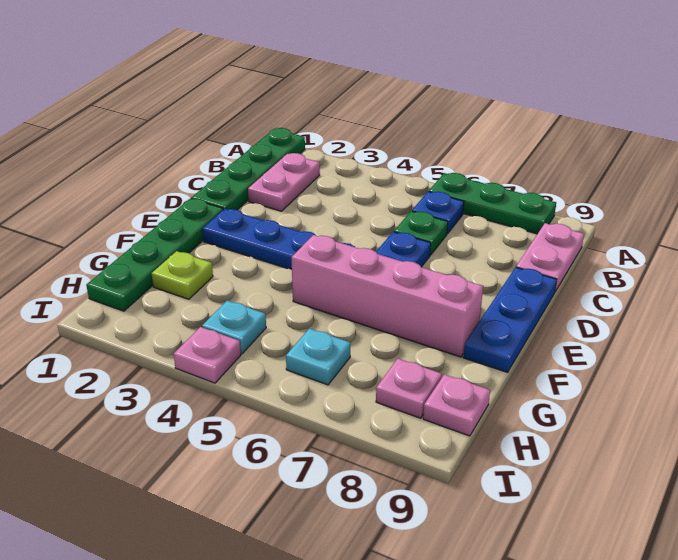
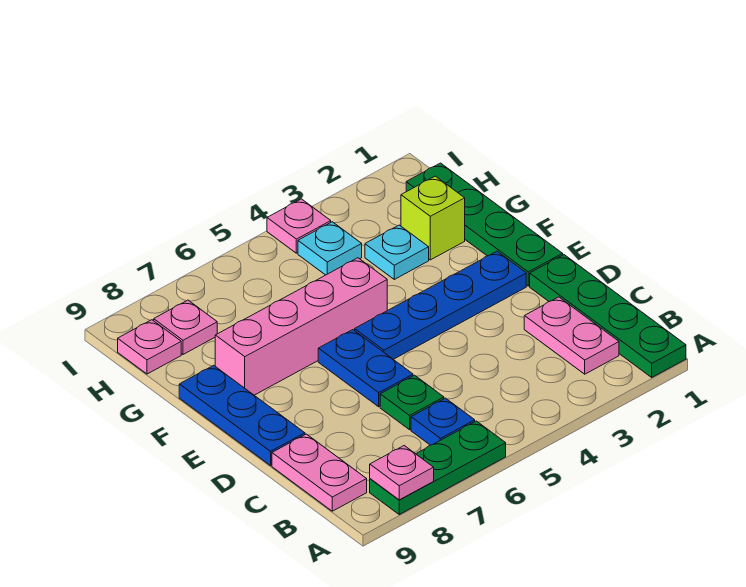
none -> pink 1x1 plate [370,446,434,500]
lime 1x1 plate [152,251,213,299] -> lime 1x1 brick [401,176,465,260]
cyan 1x1 plate [286,329,351,385] -> cyan 1x1 plate moved to [365,225,429,279]

